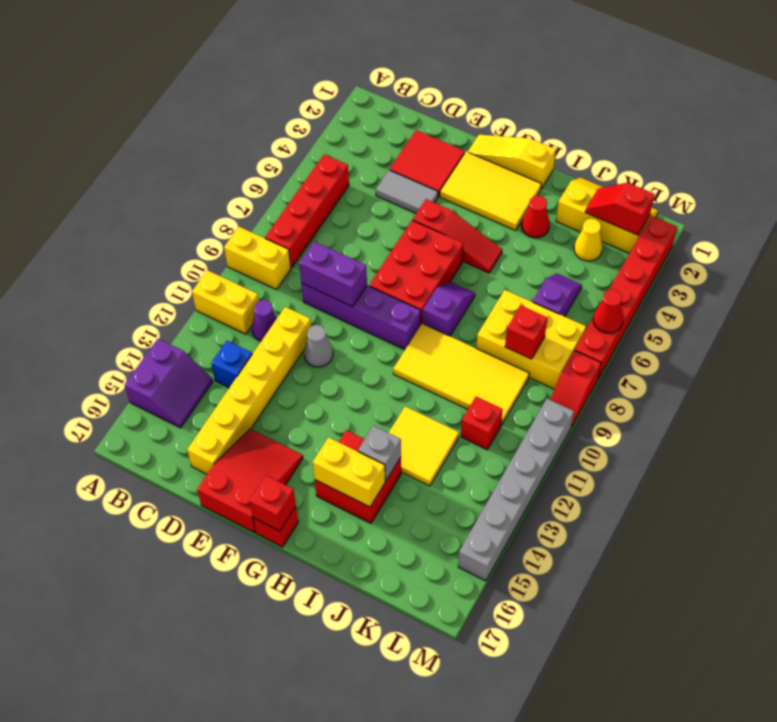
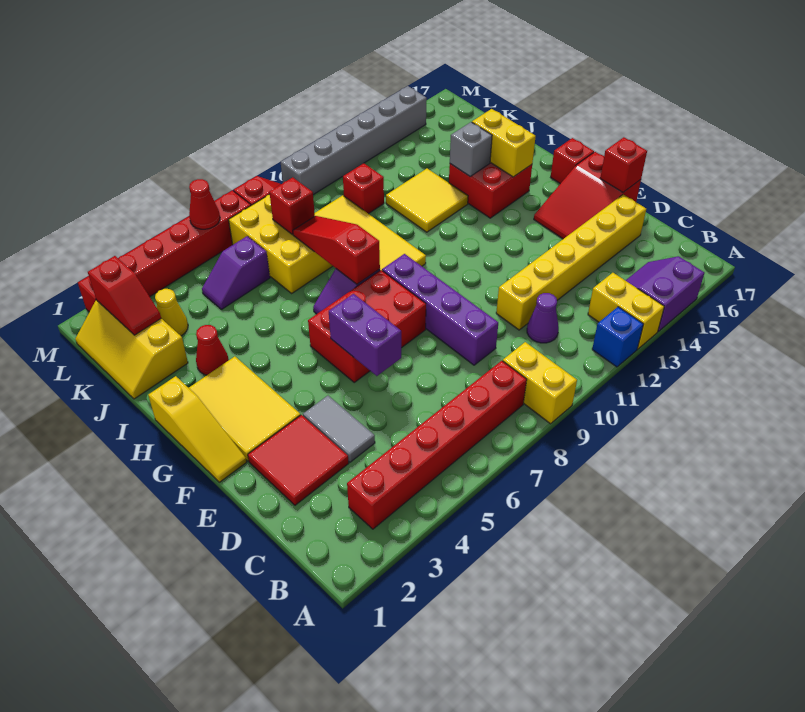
yellow 1x2 brick [192,270,259,334] -> yellow 1x2 brick moved to [588,273,664,349]
red 1x4 brick [265,154,349,268] -> red 1x6 brick [347,361,527,529]
blue 1x1 brick [211,341,252,388] -> blue 1x1 brick moved to [592,307,643,367]
purple 1x2 brick [299,242,367,307] -> purple 1x2 brick moved to [329,294,401,376]
grey 1x1 cone [304,325,333,367] -> none
red 1x3 slope [413,199,502,273] -> red 1x3 slope moved to [293,216,380,284]
red 1x1 brick [250,475,296,531] -> red 1x1 brick moved to [600,137,647,192]

